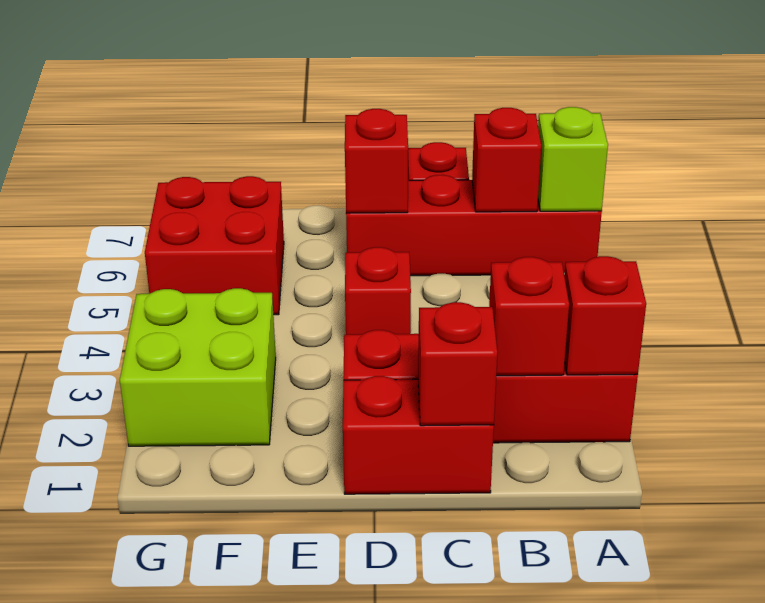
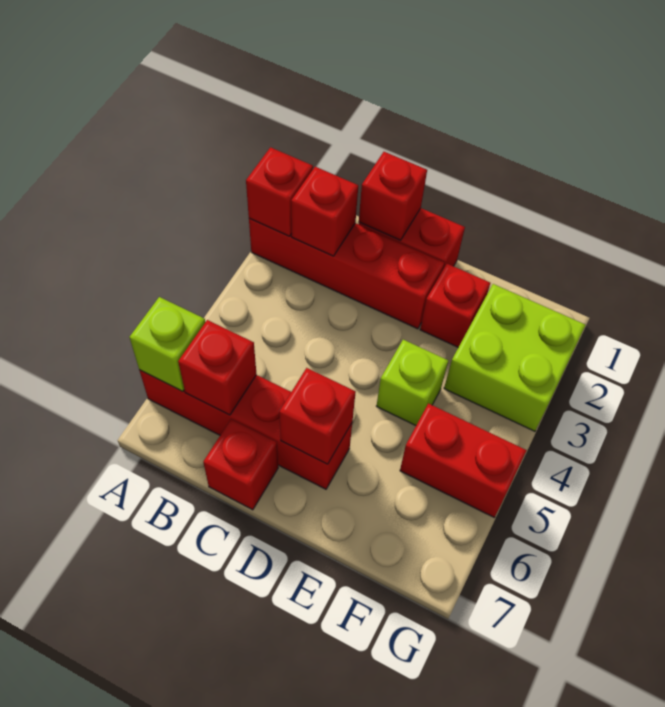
red 1x1 brick [345,247,411,334] -> red 1x1 brick moved to [420,264,490,347]
none -> lime 1x1 brick [377,340,448,425]
red 2x2 brick [145,176,284,315] -> red 1x2 brick [400,403,527,517]

